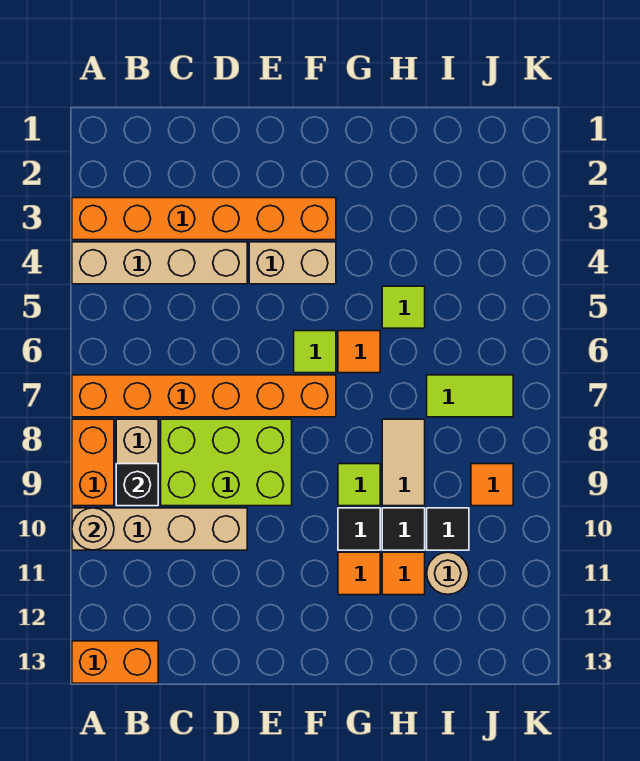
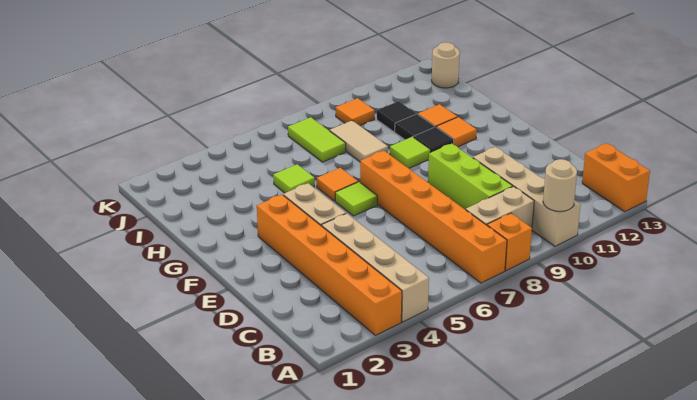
orange 1x2 brick [72,419,114,506] -> orange 1x1 brick [487,213,532,271]
black 1x1 brick [116,464,158,506] -> none
lime 2x3 brick [161,419,292,506] -> lime 1x3 brick [428,144,513,210]
tan 1x2 tile [382,419,425,506] -> tan 1x2 tile turned to [330,121,388,162]
tan 1x1 round brick [427,552,469,594] -> tan 1x1 round brick moved to [432,42,460,88]

